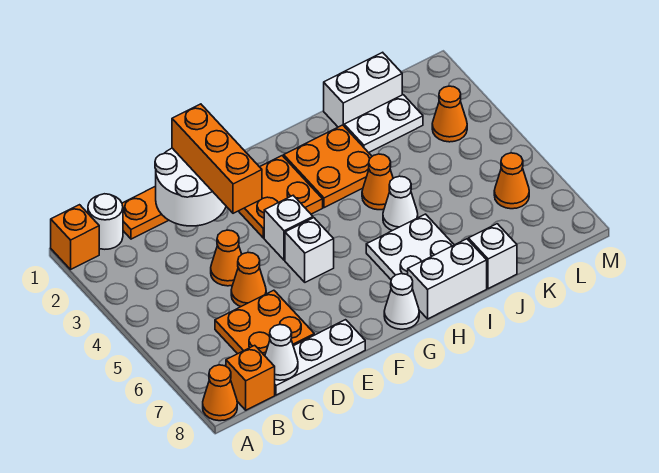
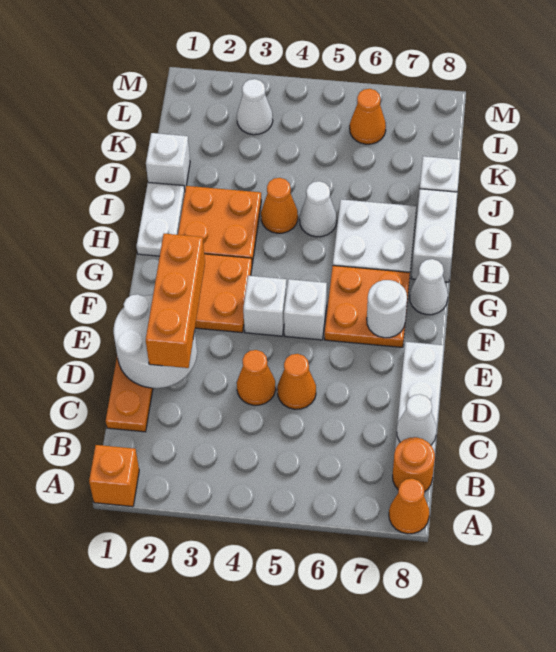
white 1x1 round brick [88,194,123,249] -> white 1x1 round brick moved to [367,280,407,338]
orange 1x1 brick [226,345,275,410] -> orange 1x1 round brick [393,437,435,492]
orange 2x2 plate [215,290,314,356] -> orange 2x2 plate moved to [325,266,410,347]
orange 1x3 brick [172,104,262,213] -> orange 1x3 brick turned to [146,234,205,368]
white 1x2 brick [324,52,402,127] -> white 1x1 brick [146,133,190,189]
white 1x2 plate [344,95,423,153] -> white 1x2 plate moved to [136,182,185,256]
orange 1x1 cone [432,86,467,142] -> white 1x1 cone [237,79,273,135]

